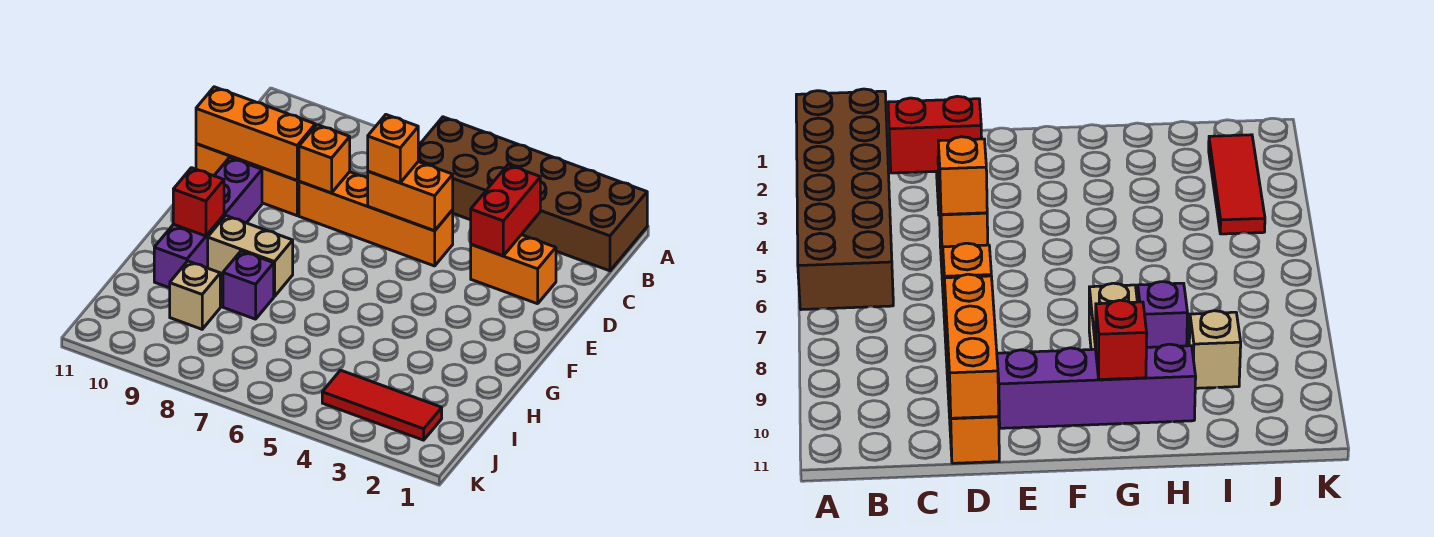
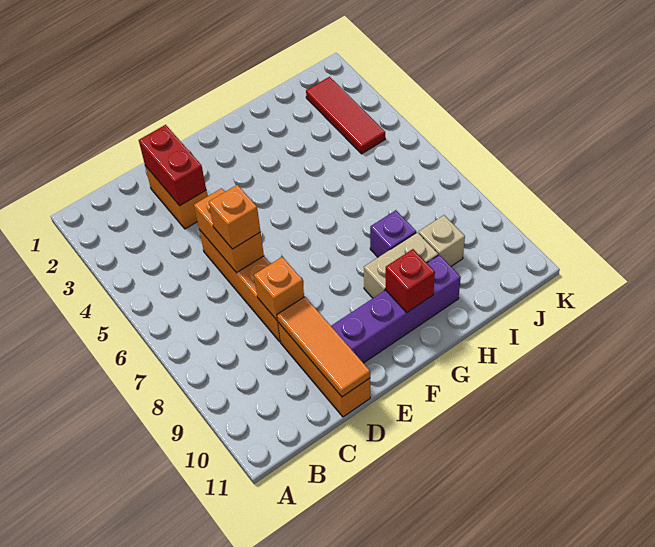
brown 2x6 brick [418,117,647,271] -> none
red 1x2 brick [471,165,540,256] -> red 1x2 brick turned to [139,125,206,206]
orange 1x3 brick [196,87,315,180] -> orange 1x3 tile [277,297,370,397]
tan 1x2 brick [208,216,293,296] -> tan 1x2 brick turned to [364,232,438,298]

